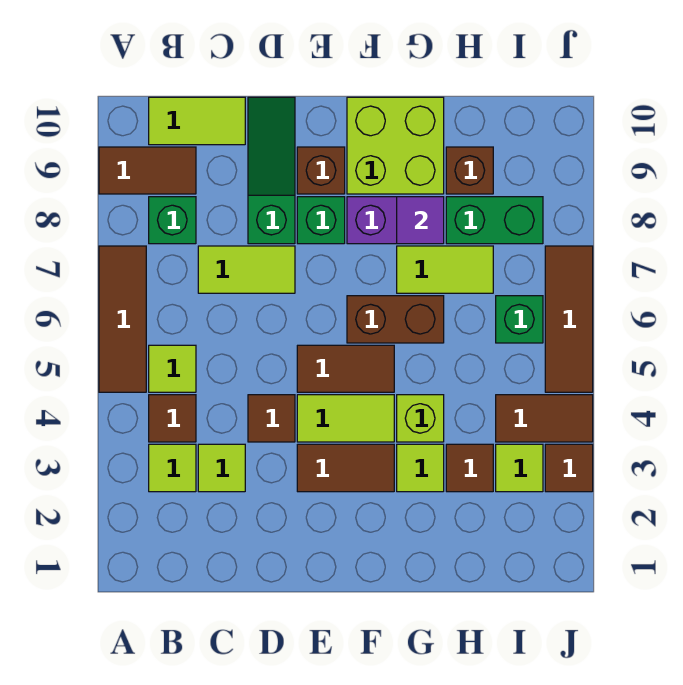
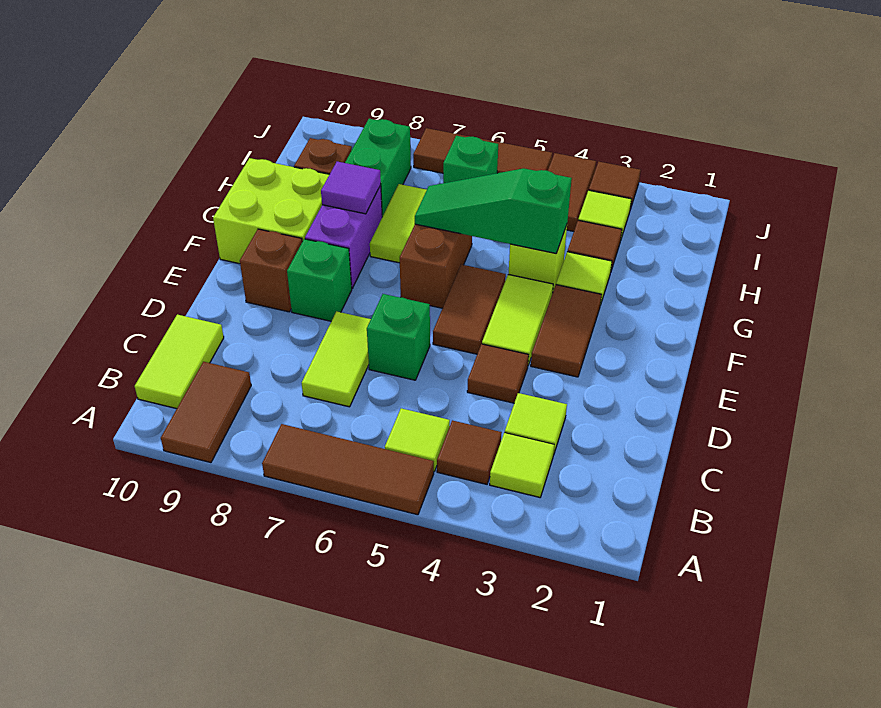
green 1x1 brick [149,197,196,244] -> green 1x1 brick moved to [367,294,430,380]
green 1x3 slope [248,97,295,244] -> green 1x3 slope moved to [415,168,572,253]

